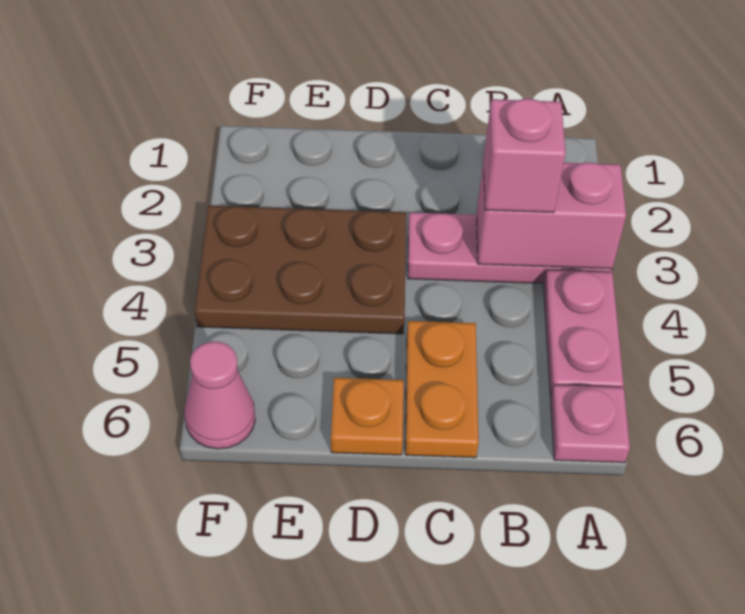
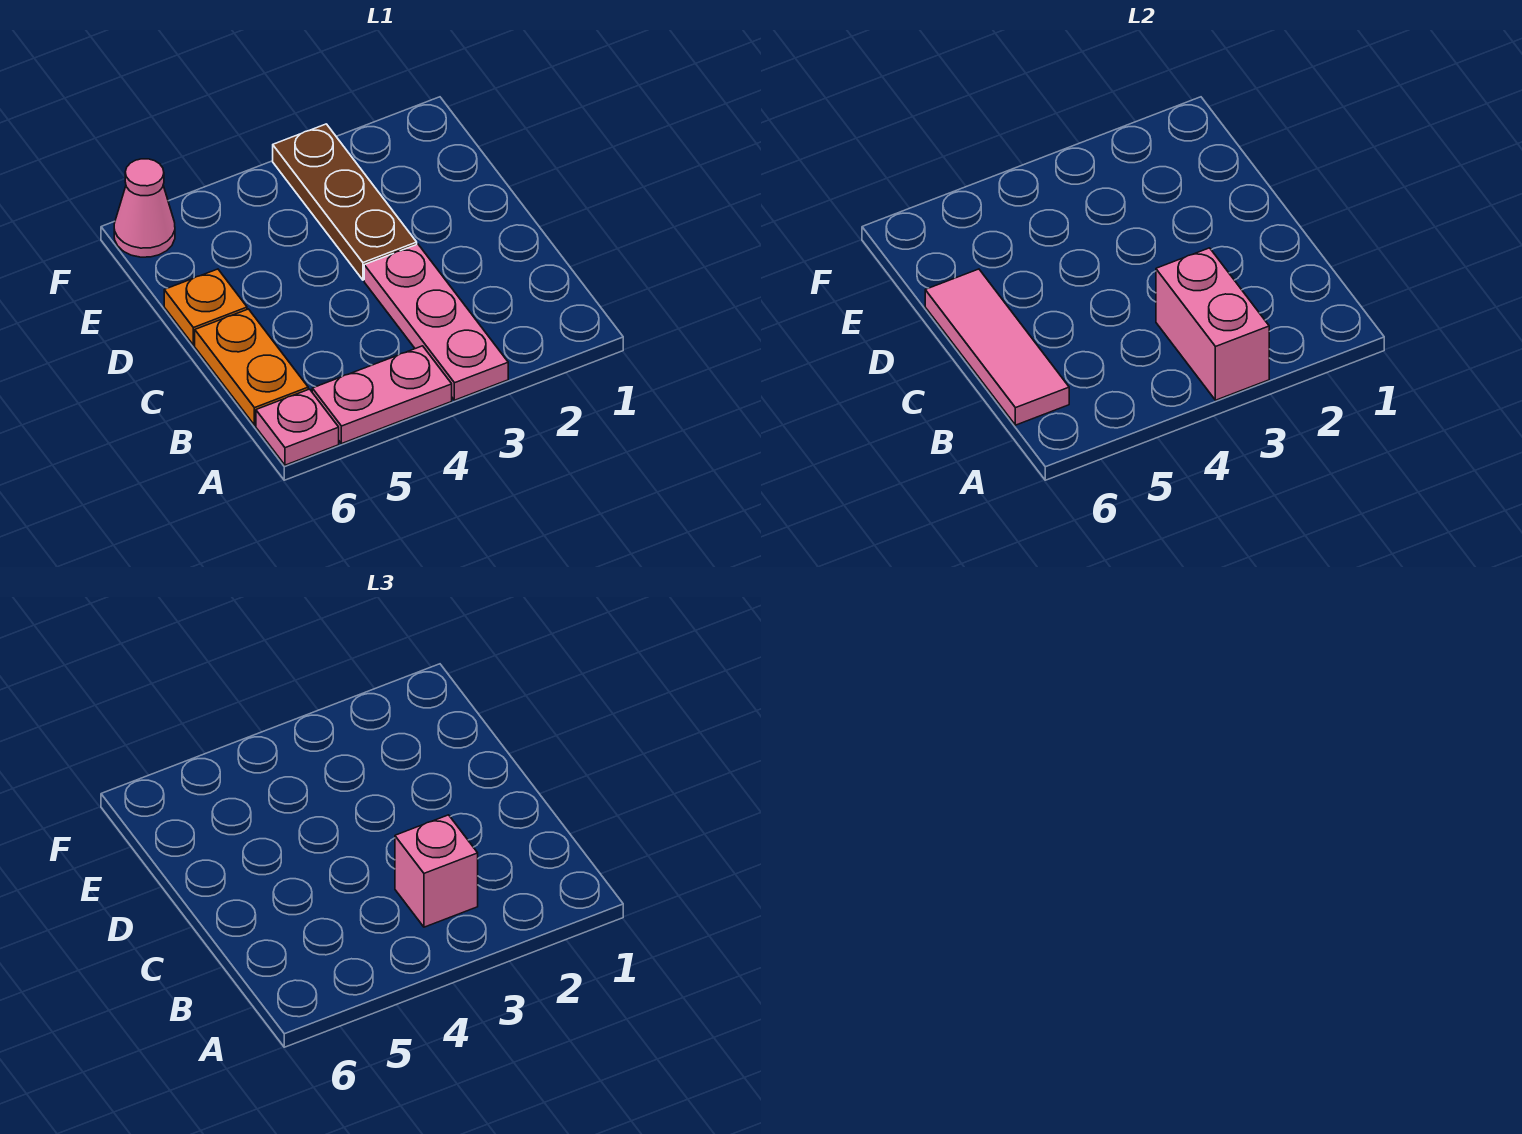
none -> pink 1x3 tile [925,269,1069,425]
orange 1x2 plate [405,321,479,458] -> orange 1x2 plate turned to [195,309,308,425]
brown 2x3 plate [195,206,406,334] -> brown 1x3 plate [273,124,417,280]

